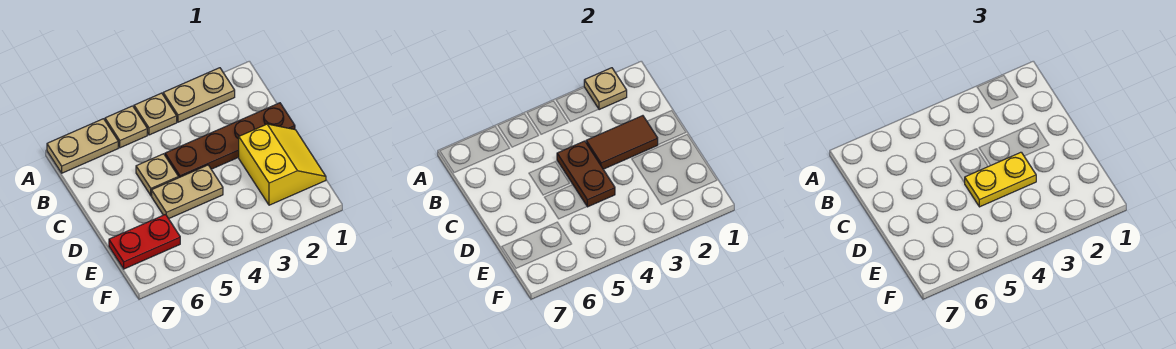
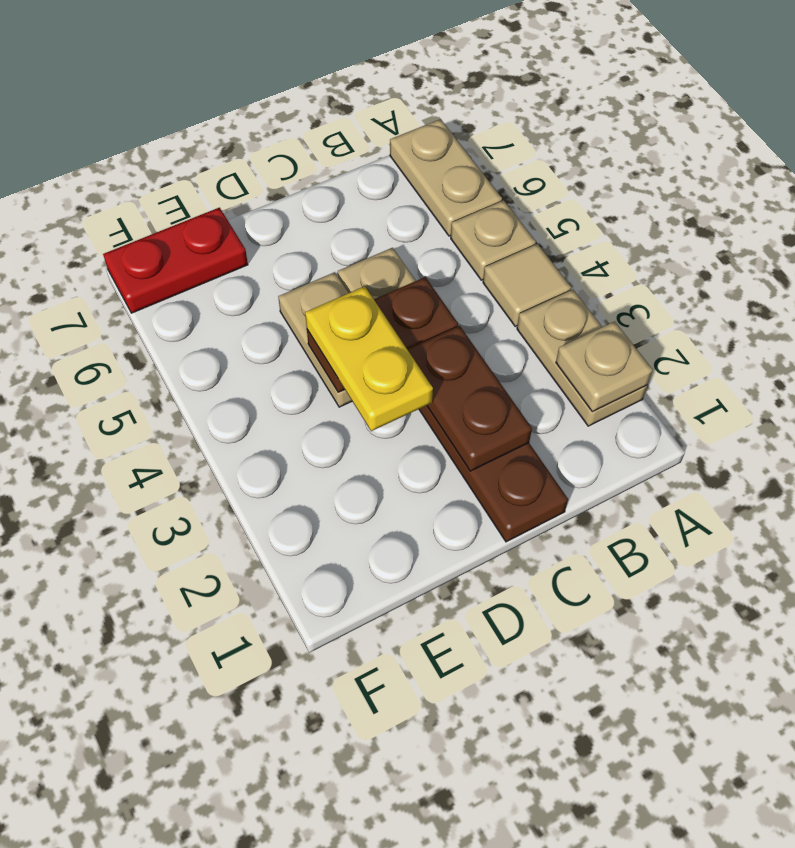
tan 1x1 plate [134,93,177,135] -> tan 1x1 tile [483,244,571,326]
brown 1x2 tile [586,116,658,169] -> brown 1x2 plate [407,326,532,471]
yellow 2x2 slope [239,124,326,205] -> none
red 1x2 plate [109,215,180,269] -> red 1x2 plate turned to [103,208,248,313]

